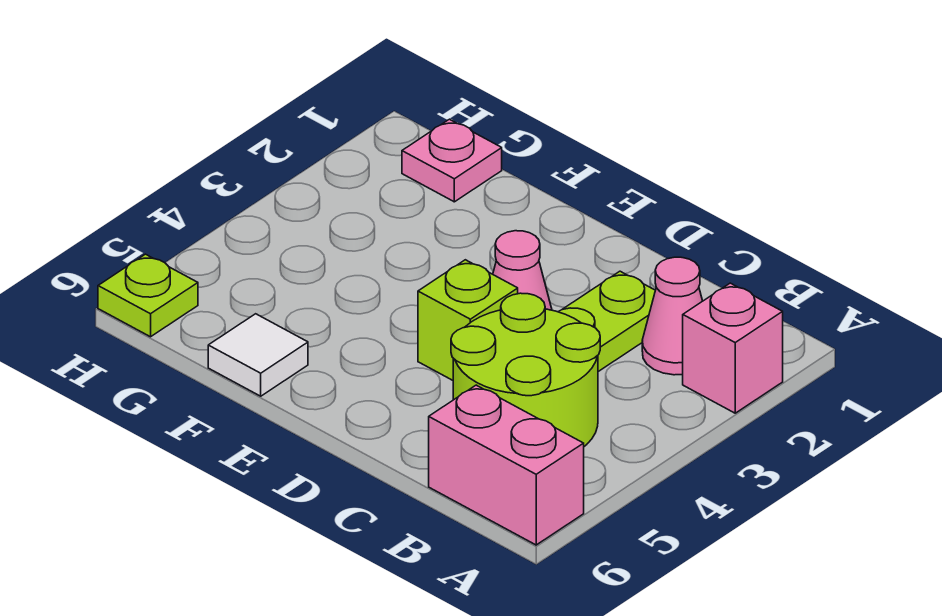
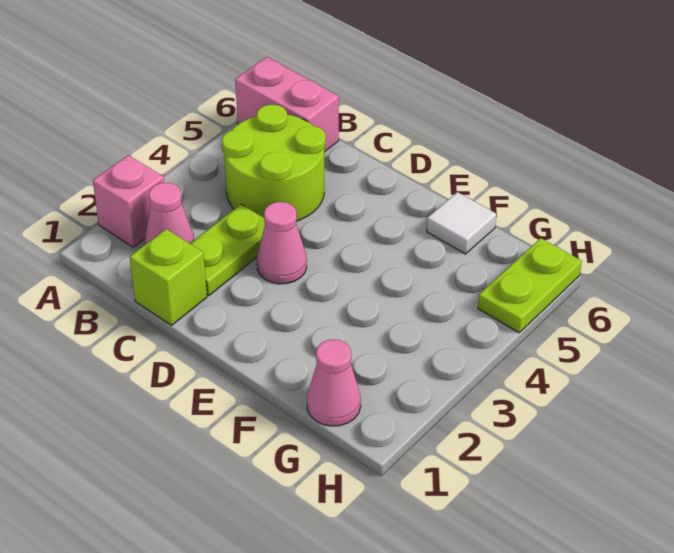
lime 1x1 brick [418,260,518,380] -> lime 1x1 brick moved to [130,229,207,325]
pink 1x1 plate [402,119,502,202] -> pink 1x1 cone [307,340,361,426]
lime 1x1 plate [98,254,198,337] -> lime 1x2 plate [478,238,582,333]

